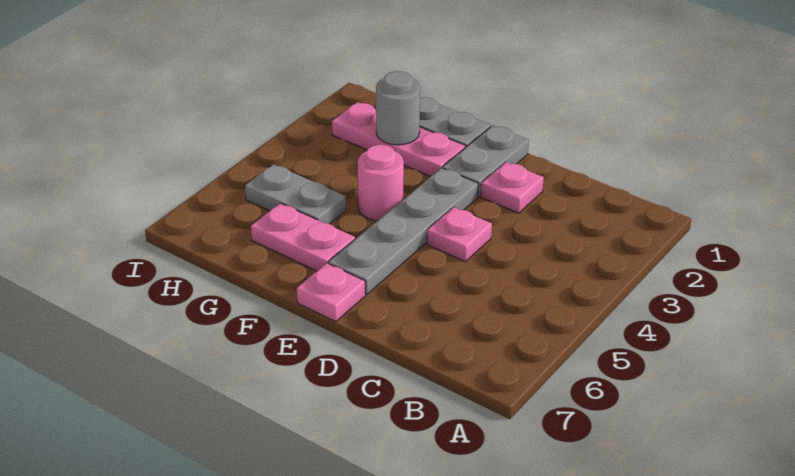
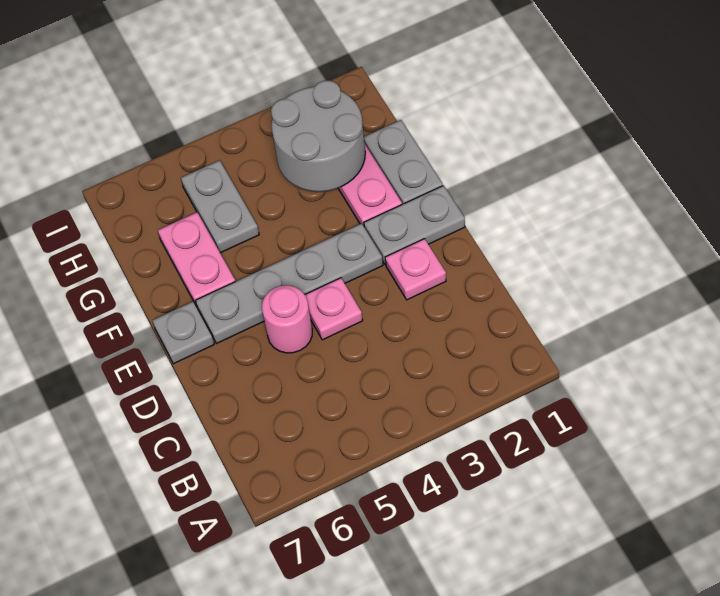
pink 1x1 plate [297,263,365,322] -> grey 1x1 plate [152,302,214,364]
pink 1x1 round brick [357,145,404,221] -> pink 1x1 round brick moved to [262,285,312,353]
grey 1x1 round brick [376,71,420,145] -> grey 2x2 round brick [271,81,365,192]

